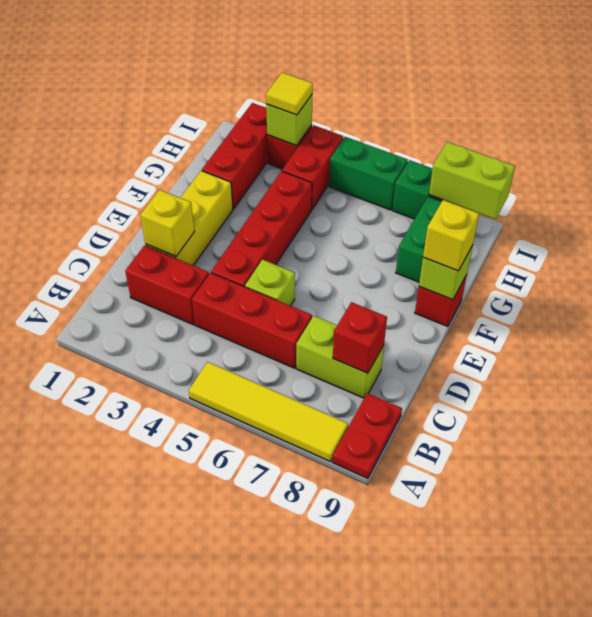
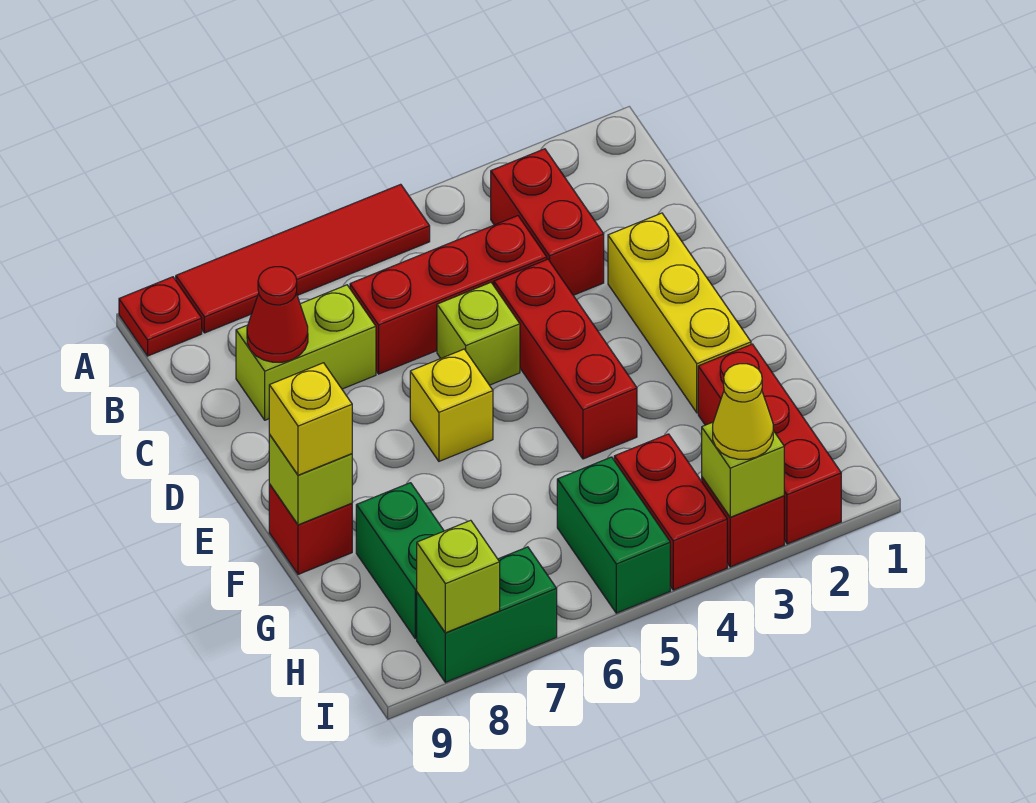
yellow 1x4 tile [189,362,348,462] -> red 1x4 tile [176,184,430,333]
red 1x2 plate [332,393,402,478] -> red 1x1 plate [119,277,202,356]
red 1x2 brick [125,246,209,325] -> red 1x2 brick turned to [491,149,604,295]
red 1x1 brick [333,302,387,373] -> red 1x1 cone [247,267,308,362]
yellow 1x1 brick [140,190,195,256] -> yellow 1x1 brick moved to [410,349,493,461]
red 1x4 brick [211,171,312,287] -> red 1x3 brick [494,259,637,459]
yellow 1x1 tile [266,72,313,115] -> yellow 1x1 cone [713,364,773,459]
green 1x2 brick [329,137,408,210] -> green 1x2 brick turned to [557,457,670,613]
lime 1x2 brick [429,142,515,219] -> lime 1x1 brick [417,520,500,633]

